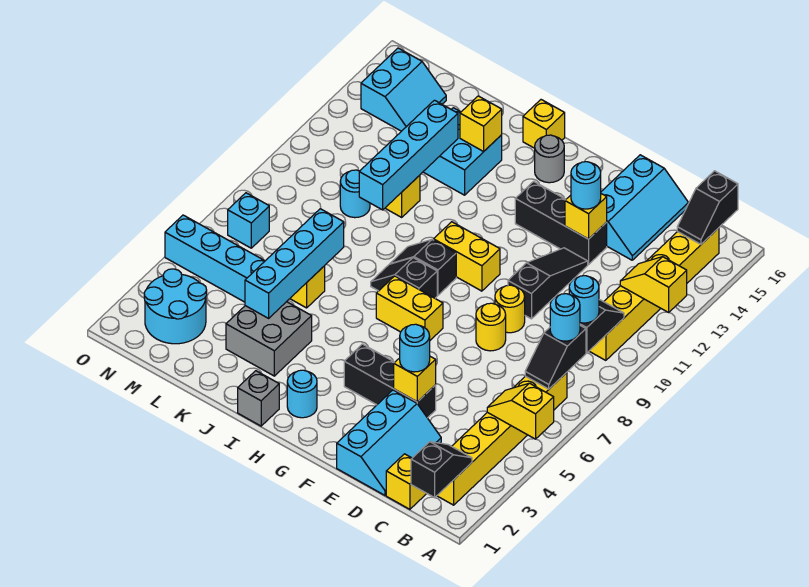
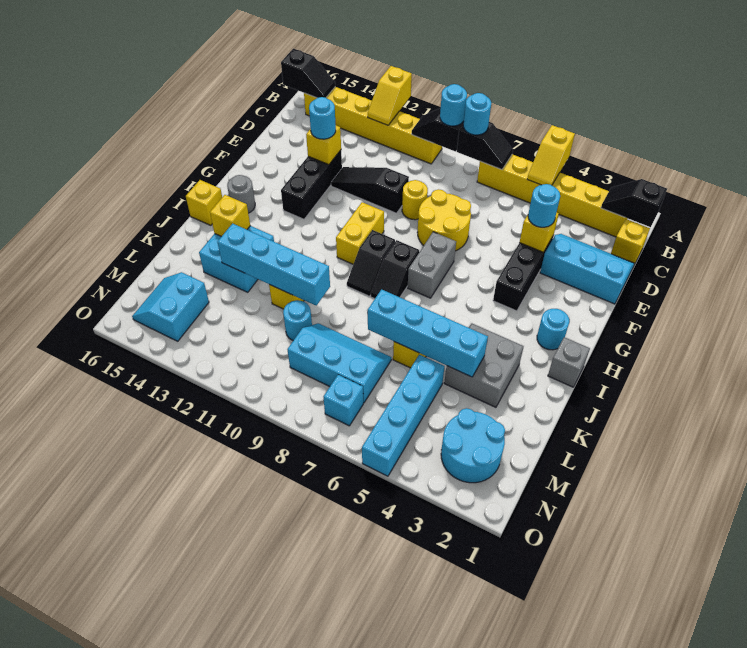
cyan 2x3 slope [601,155,689,260] -> cyan 2x3 slope moved to [287,323,391,403]
yellow 1x1 round brick [476,303,506,351] -> yellow 2x2 round brick [417,189,471,251]
yellow 1x2 brick [376,276,443,340] -> grey 1x2 brick [408,232,456,298]
cyan 2x2 slope [361,48,446,131] -> cyan 2x2 slope turned to [132,272,209,341]

